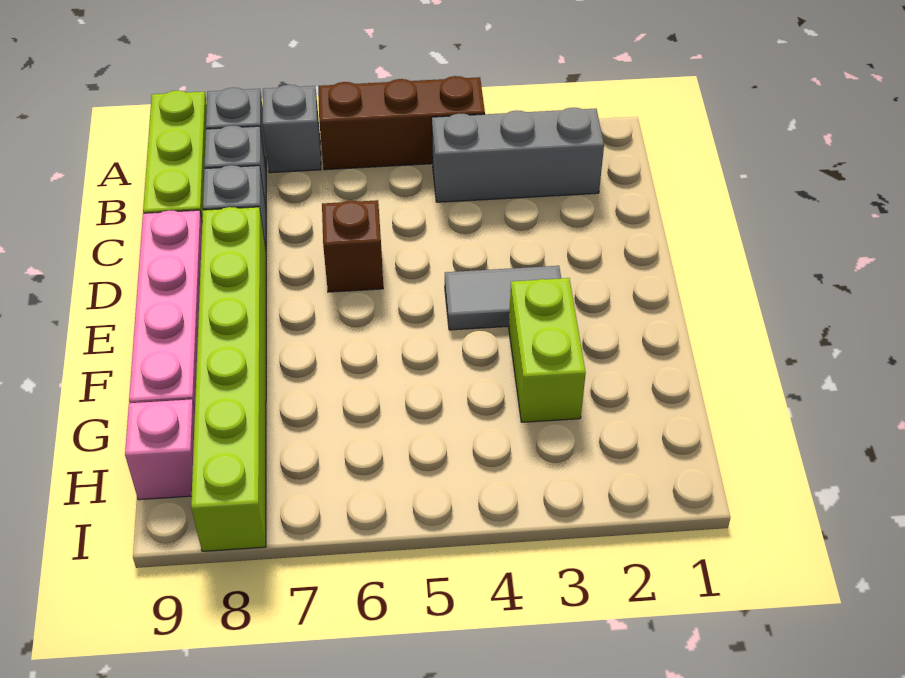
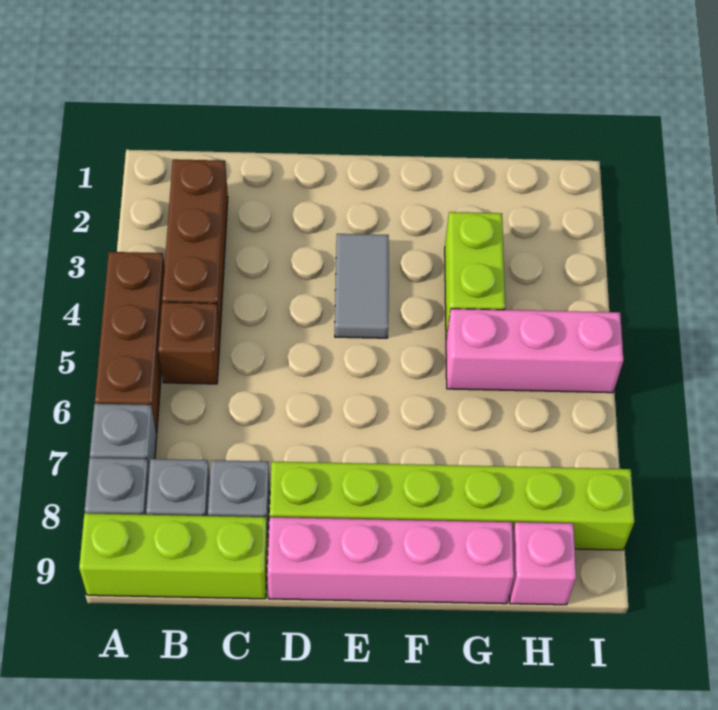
grey 1x3 brick [432,108,604,202] -> brown 1x3 brick [162,159,228,331]
brown 1x1 brick [322,200,383,292] -> brown 1x1 brick moved to [158,302,220,384]
lime 1x2 brick [509,278,586,422] -> lime 1x2 brick turned to [445,212,505,338]
none -> pink 1x3 brick [446,309,624,393]

